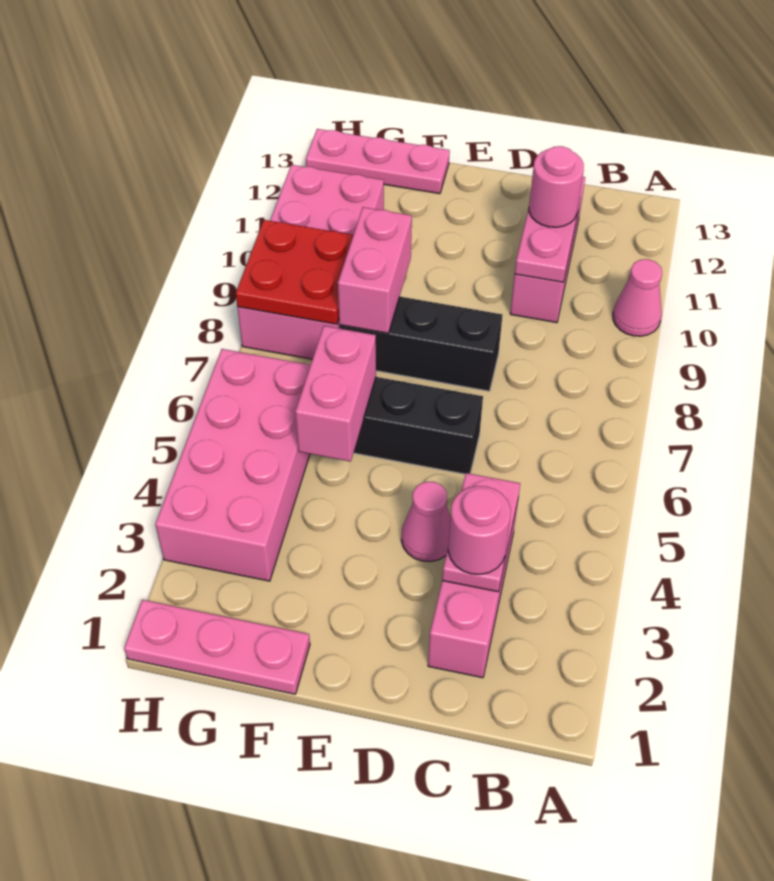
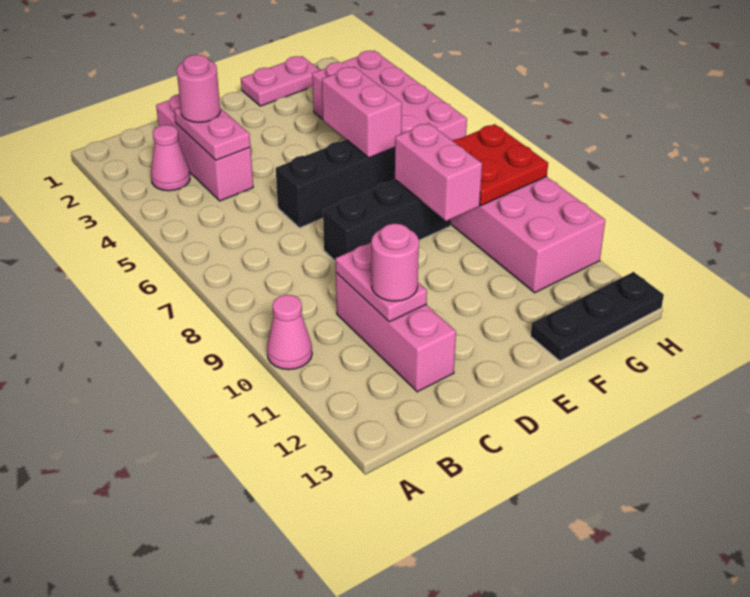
pink 1x1 cone [401,482,451,562] -> pink 1x1 cone moved to [151,125,190,191]
pink 1x3 plate [124,600,310,694] -> pink 1x2 plate [241,56,319,106]
pink 1x3 plate [306,129,450,194] -> black 1x3 plate [531,272,664,361]

